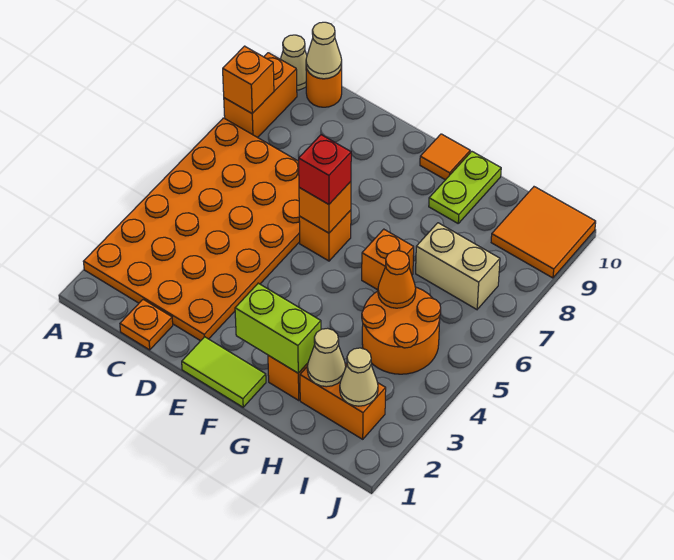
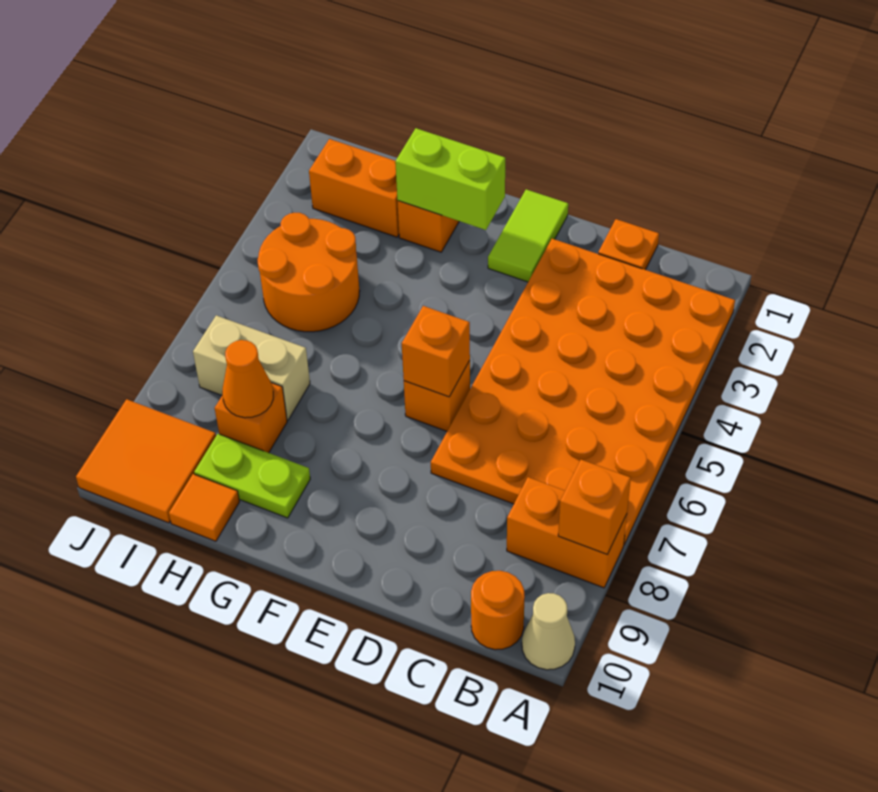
orange 1x2 brick [224,53,297,138] -> orange 1x2 brick turned to [507,477,627,588]
tan 1x1 cone [306,22,342,79] -> none
lime 1x2 tile [182,337,266,407] -> lime 1x2 tile turned to [488,189,568,282]
red 1x1 brick [299,135,351,204] -> none
orange 1x1 tile [420,134,470,180] -> orange 1x1 tile moved to [169,474,239,541]
orange 1x1 brick [362,229,414,290] -> orange 1x1 brick moved to [215,383,287,453]
lime 1x2 plate [429,151,501,223] -> lime 1x2 plate turned to [194,434,310,518]
tan 1x1 cone [307,328,346,387] -> none
orange 1x1 cone [378,251,416,308] -> orange 1x1 cone moved to [222,340,273,418]
tan 1x1 cone [340,348,378,406] -> none

